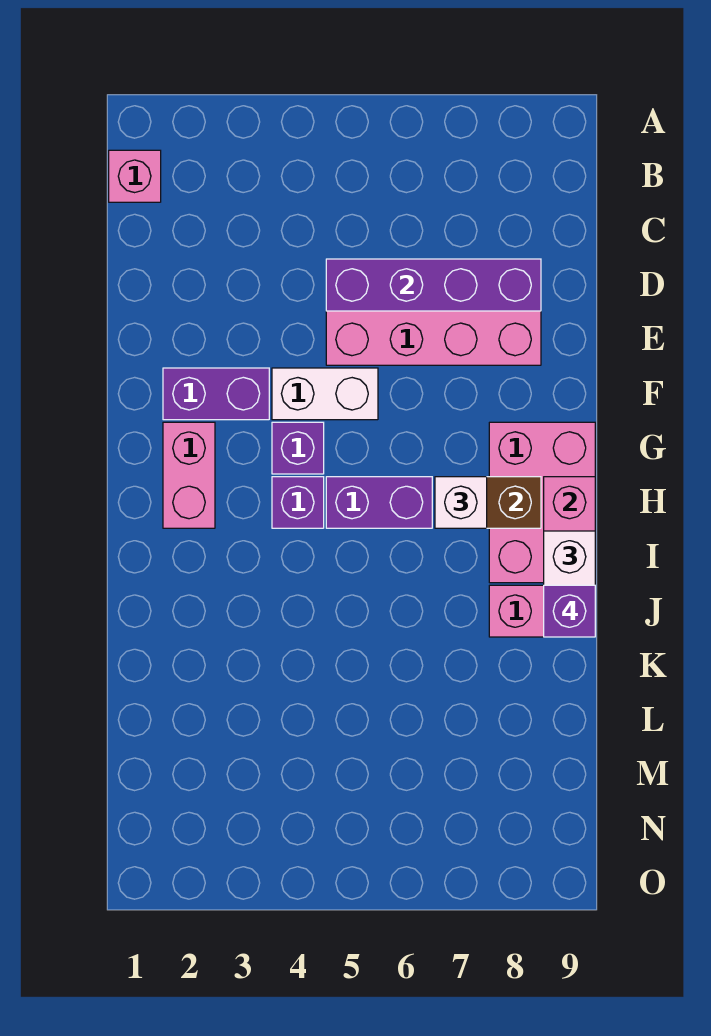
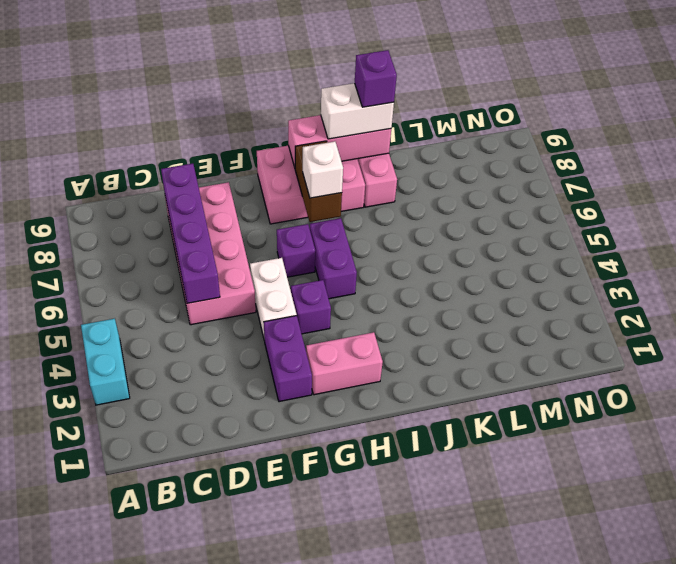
none -> cyan 1x2 brick [81,319,130,405]
pink 1x1 brick [109,150,161,202] -> none
purple 1x1 brick [272,477,324,528] -> purple 1x1 brick moved to [277,224,315,277]

